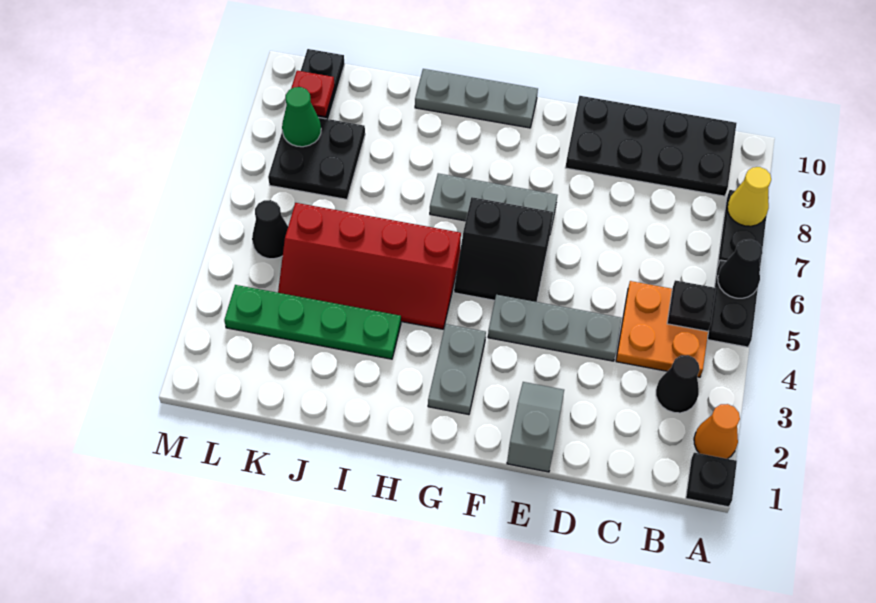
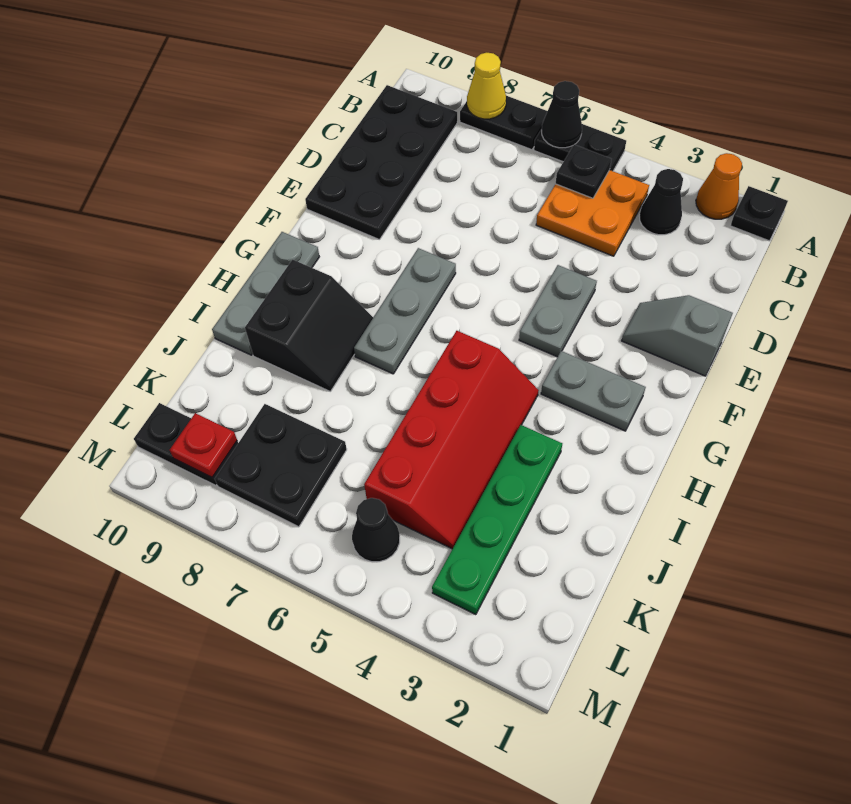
grey 1x3 plate [488,295,622,361] -> grey 1x2 plate [519,265,597,357]
black 2x2 slope [454,197,553,302] -> black 2x2 slope moved to [245,260,373,391]
green 1x1 cone [282,87,321,147] -> none

